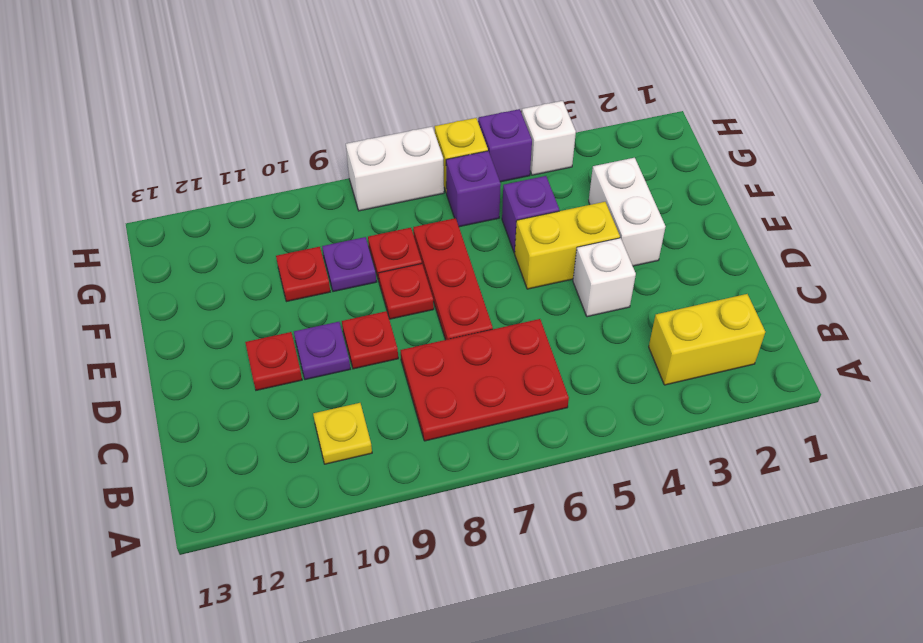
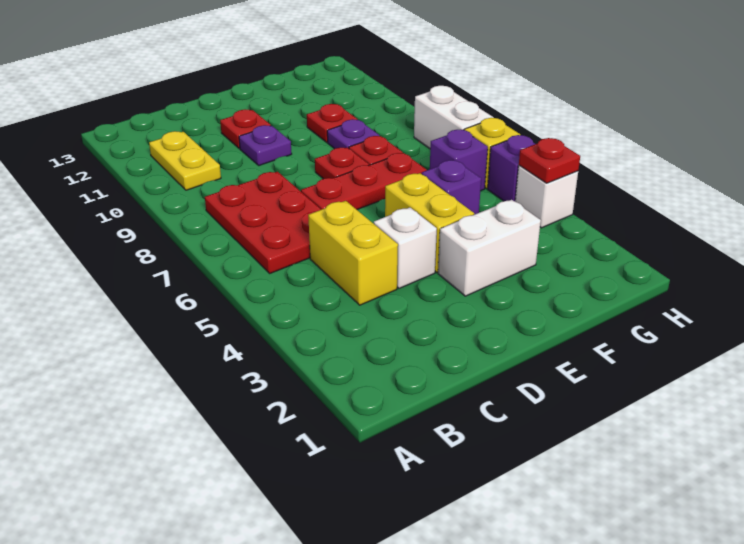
yellow 1x2 brick [649,294,765,385] -> yellow 1x2 brick moved to [308,201,398,305]
yellow 1x1 plate [313,403,372,464] -> yellow 1x2 plate [149,131,221,190]
red 1x1 plate [342,311,398,369] -> red 1x1 plate moved to [519,138,580,183]

